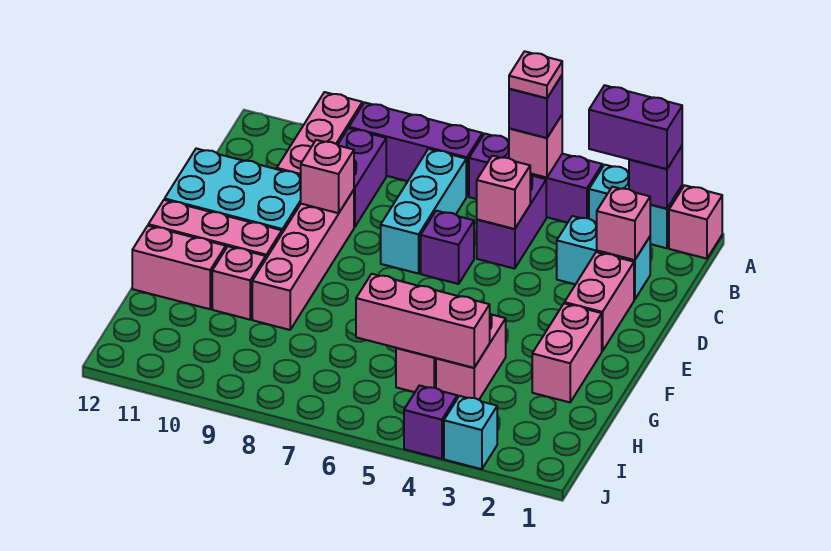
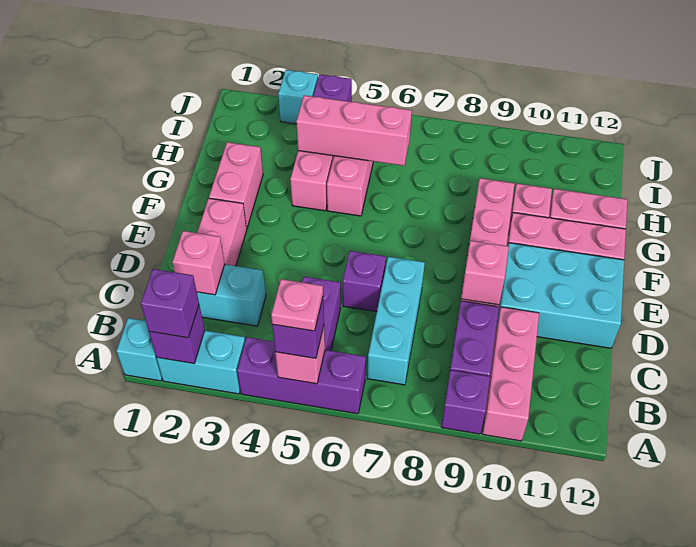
pink 1x1 brick [669,185,722,259] -> cyan 1x1 brick [116,318,162,381]
purple 1x2 brick [589,85,682,169] -> purple 1x1 brick [141,269,199,338]
purple 1x3 brick [349,102,482,196] -> purple 1x1 brick [442,370,490,434]
pink 1x1 brick [477,156,530,229] -> none

